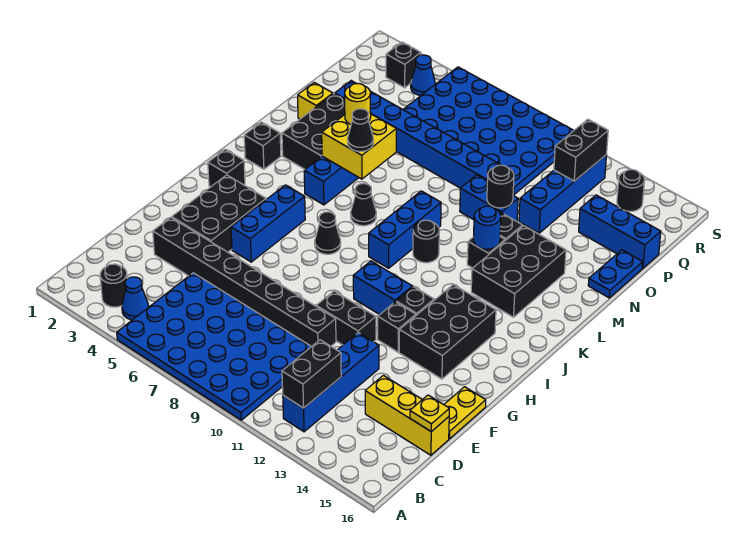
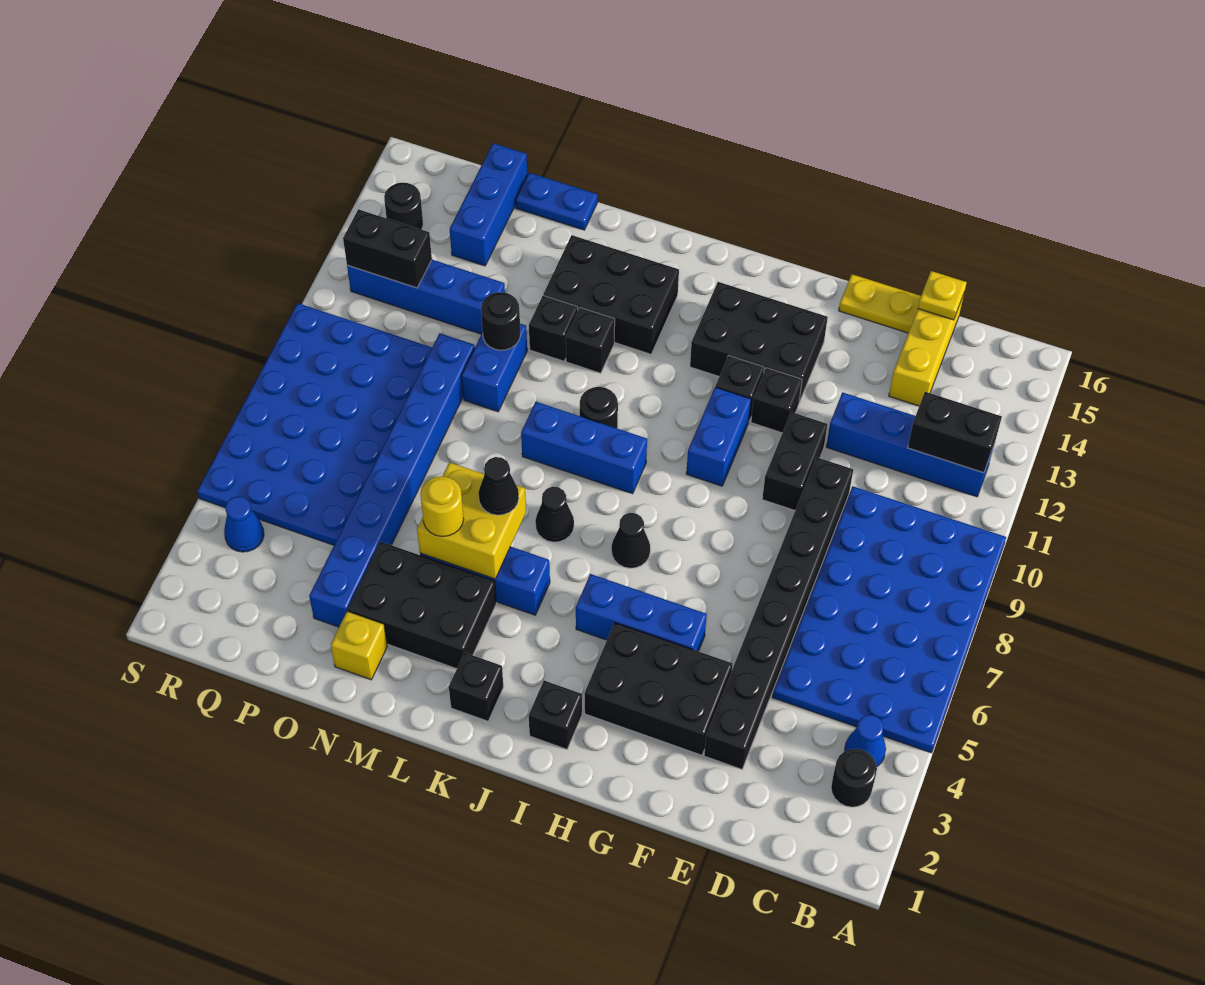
blue 1x1 round brick [473,206,501,249] -> none
black 1x1 brick [386,42,421,88] -> none

